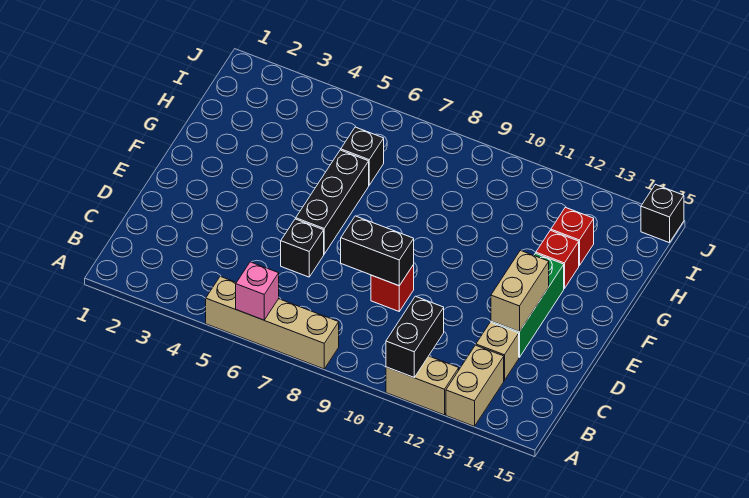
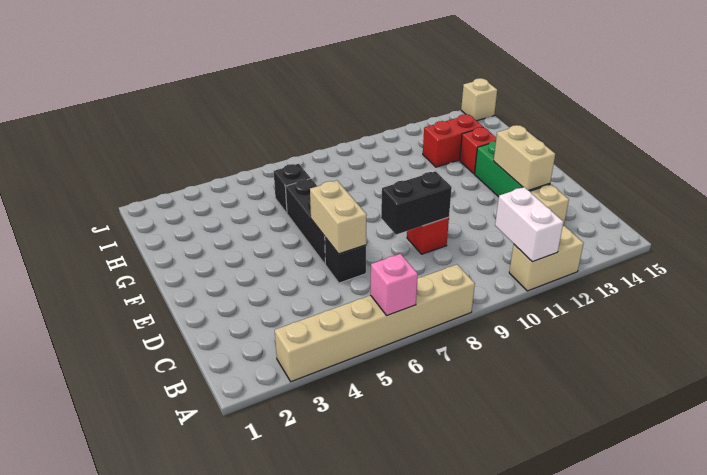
tan 1x4 brick [206,276,339,369] -> tan 1x6 brick [275,264,475,382]
black 1x2 brick [386,296,444,377] -> white 1x2 brick [495,187,563,262]
tan 1x2 brick [446,345,504,426] -> tan 1x2 brick moved to [310,181,367,254]
red 1x1 brick [551,207,594,266] -> red 1x2 brick [423,114,483,167]
black 1x1 brick [641,184,684,243] -> tan 1x1 brick [461,78,497,121]

